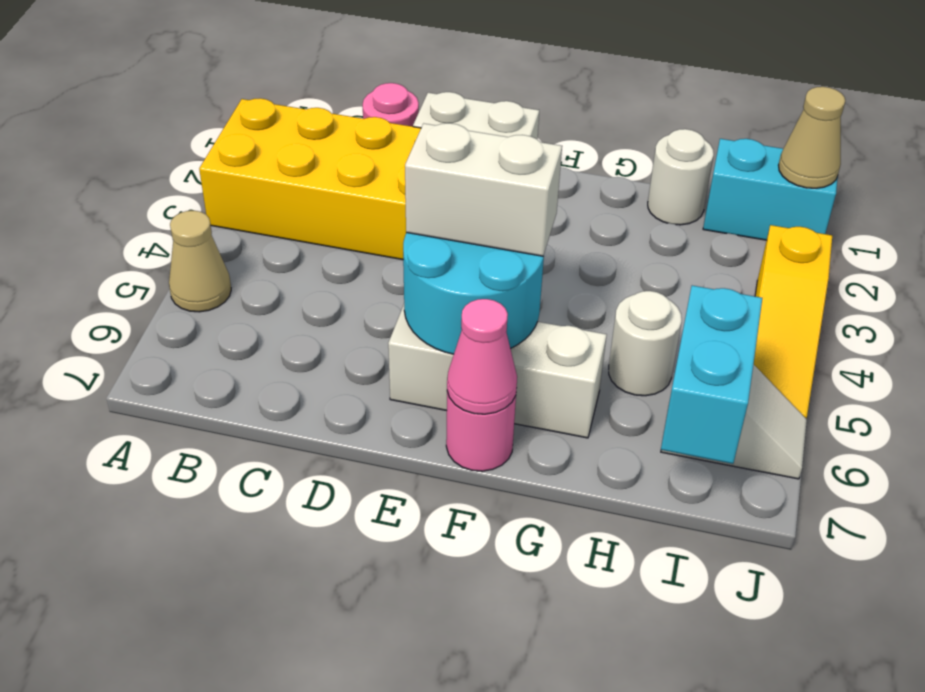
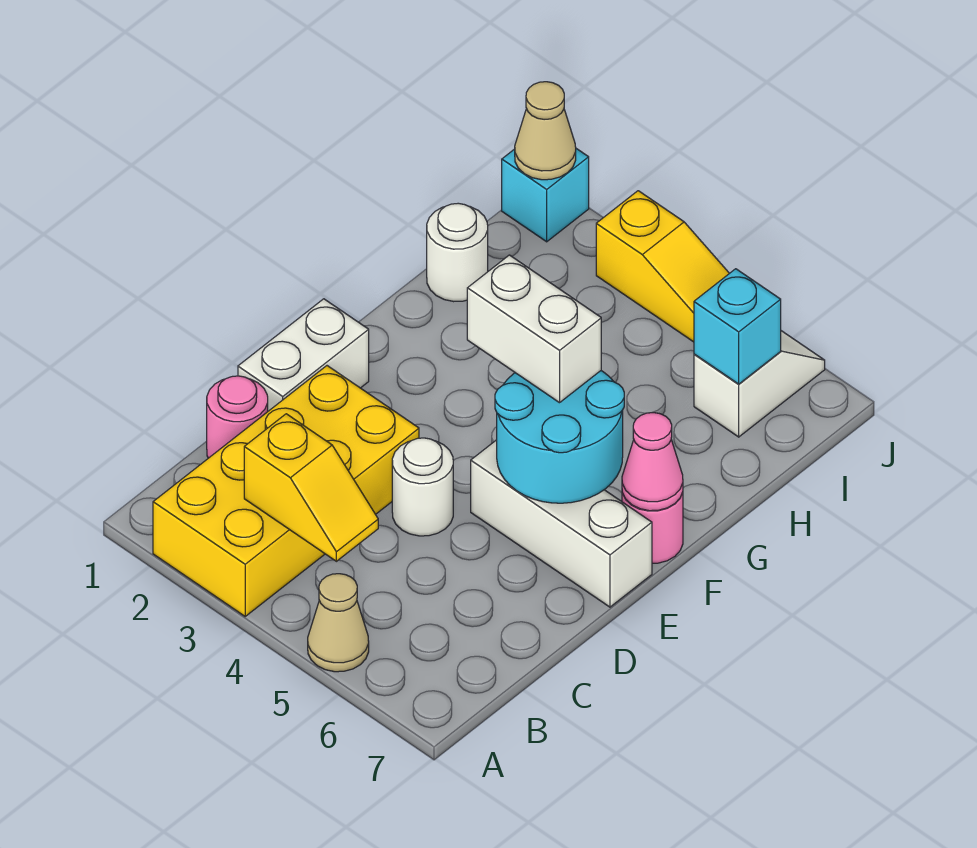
none -> yellow 1x2 slope [244,414,378,561]
white 1x2 brick [405,123,562,256] -> white 1x2 brick turned to [467,255,601,403]
white 1x3 brick [388,305,607,438] -> white 1x3 brick turned to [471,440,652,607]
white 1x1 round brick [609,291,682,396] -> white 1x1 round brick moved to [392,438,453,536]
cyan 1x2 brick [703,139,838,240] -> cyan 1x1 brick [502,149,589,242]
cyan 1x2 brick [661,286,762,464] -> cyan 1x1 brick [694,269,781,384]

